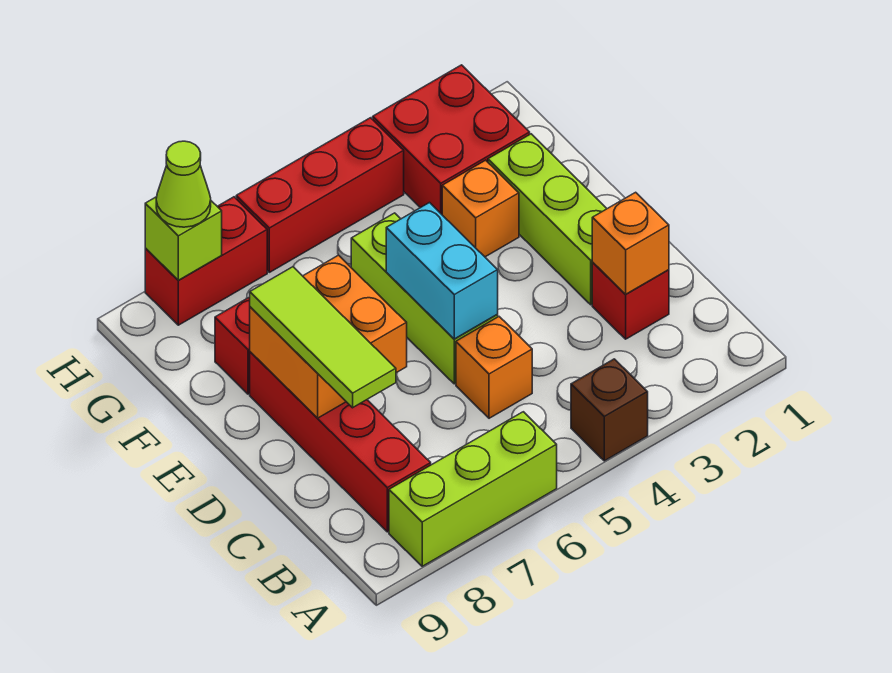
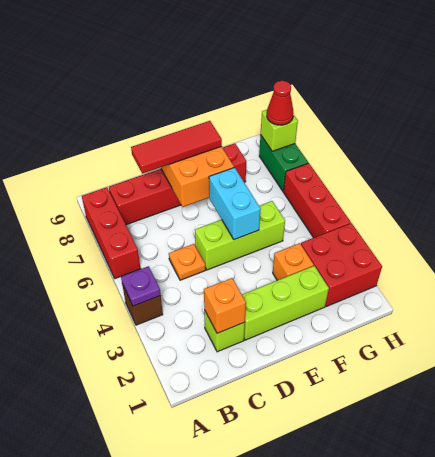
none -> purple 1x1 plate [121,266,161,306]
lime 1x3 brick [389,412,557,566] -> red 1x3 brick [82,187,141,279]
red 1x1 brick [592,263,669,339] -> lime 1x1 brick [204,310,245,352]
orange 1x1 brick [456,317,532,418] -> orange 1x1 plate [169,244,206,280]
lime 1x3 tile [250,267,396,408] -> red 1x3 tile [131,121,222,174]
cyan 1x2 brick [386,203,498,339] -> cyan 1x2 brick turned to [209,168,261,240]
red 1x2 brick [145,197,267,325] -> green 1x2 brick [259,135,308,191]
lime 1x1 cone [156,141,211,227] -> red 1x1 cone [267,81,294,125]

